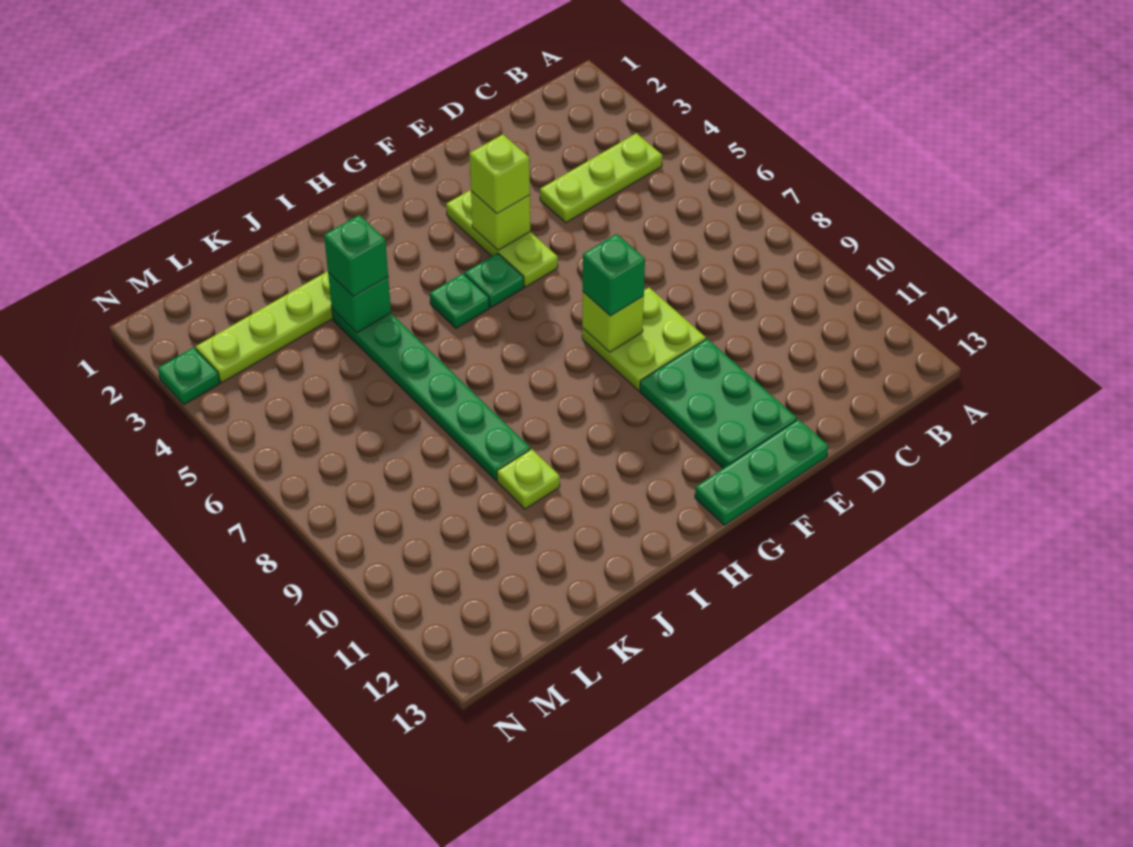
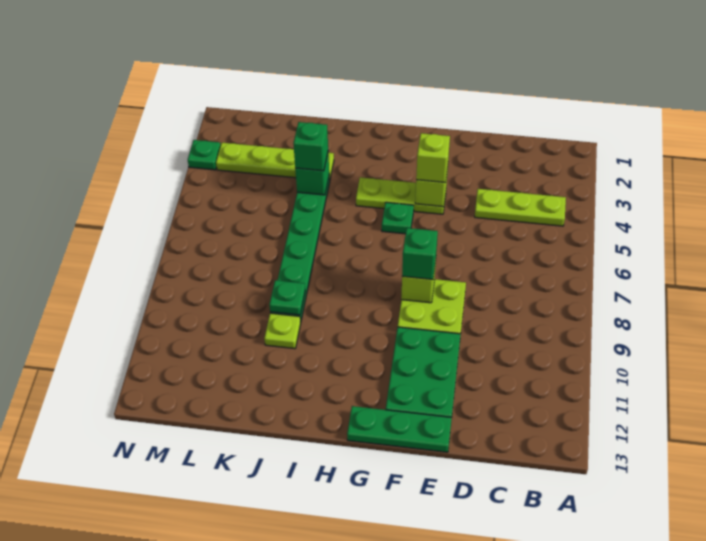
lime 1x3 plate [446,190,558,287] -> lime 1x3 plate turned to [356,177,446,214]
green 1x1 plate [430,274,489,328] -> green 1x1 plate moved to [269,280,305,315]

